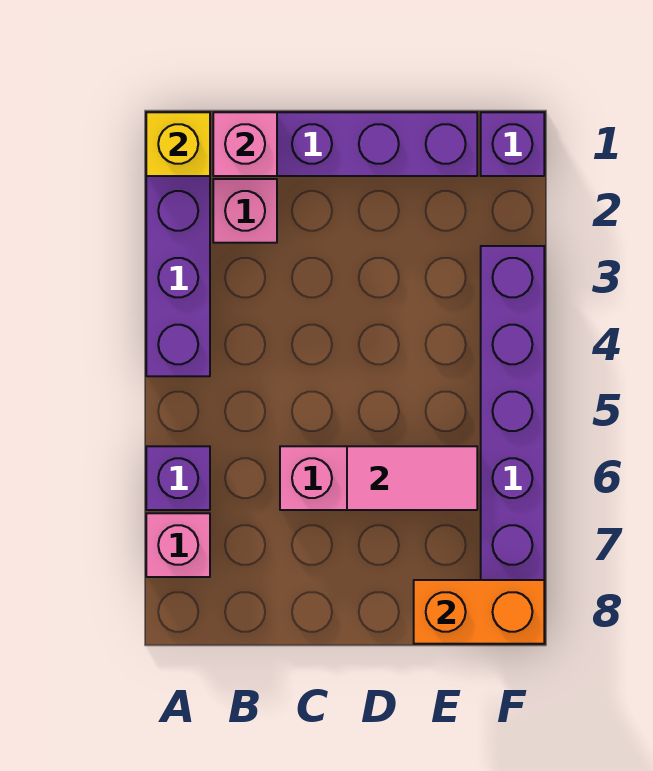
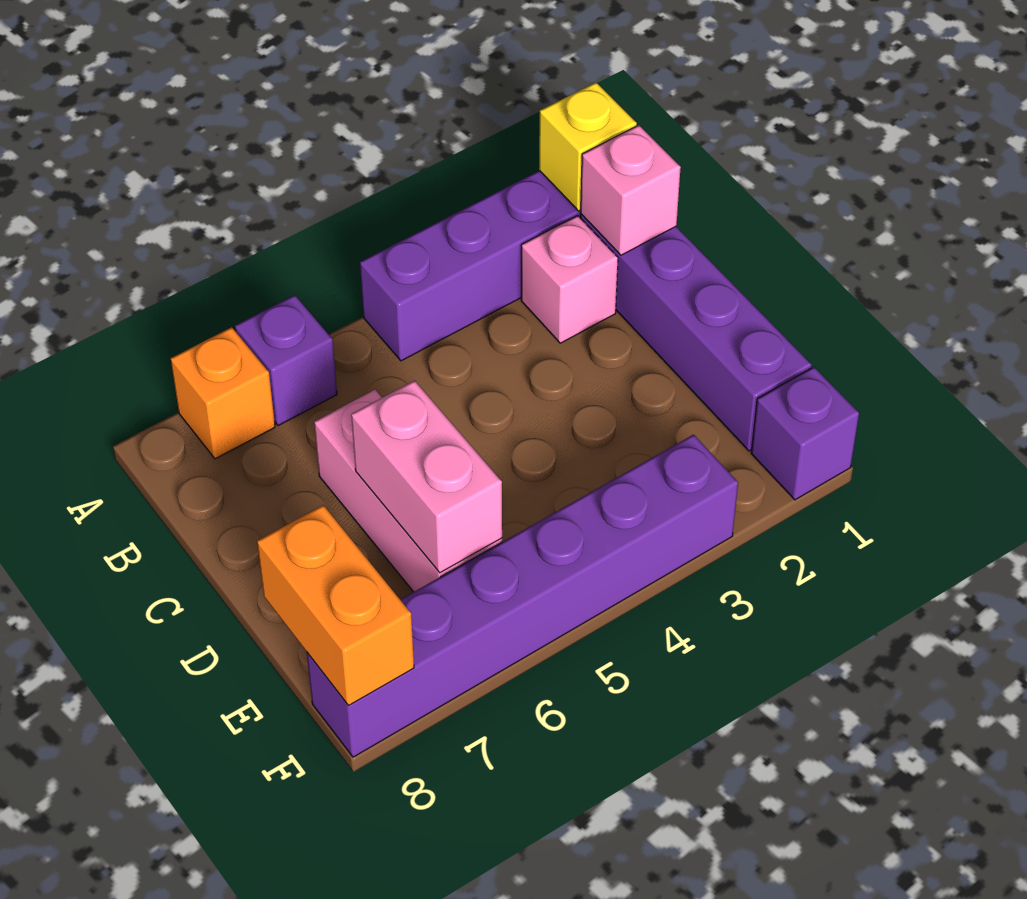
pink 1x1 brick [146,513,210,577] -> orange 1x1 brick [171,327,275,459]
pink 1x2 tile [347,446,477,510] -> pink 1x2 brick [351,381,502,573]

